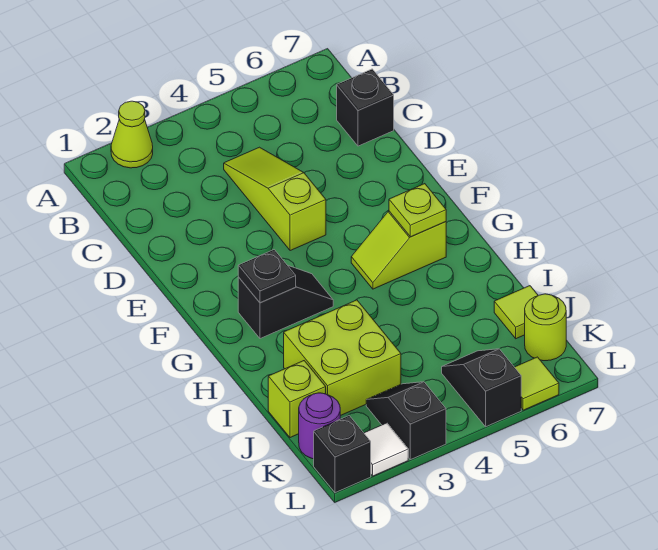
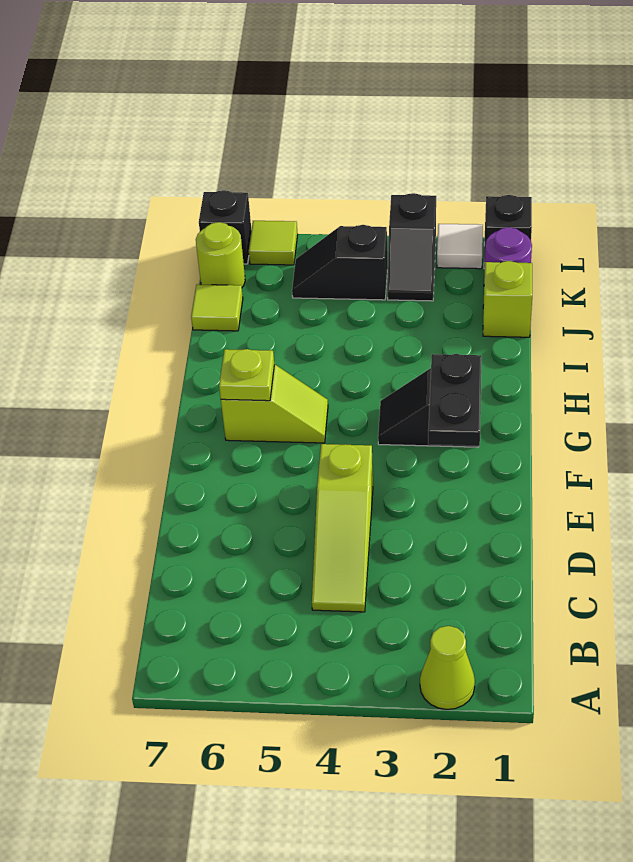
black 1x1 brick [337,69,394,146] -> black 1x1 brick moved to [199,190,251,264]
black 1x1 plate [238,250,296,303] -> black 1x2 plate [428,354,481,446]
lime 2x2 brick [284,300,401,416] -> none
black 1x2 slope [442,349,521,427] -> black 1x2 slope turned to [292,225,387,300]

